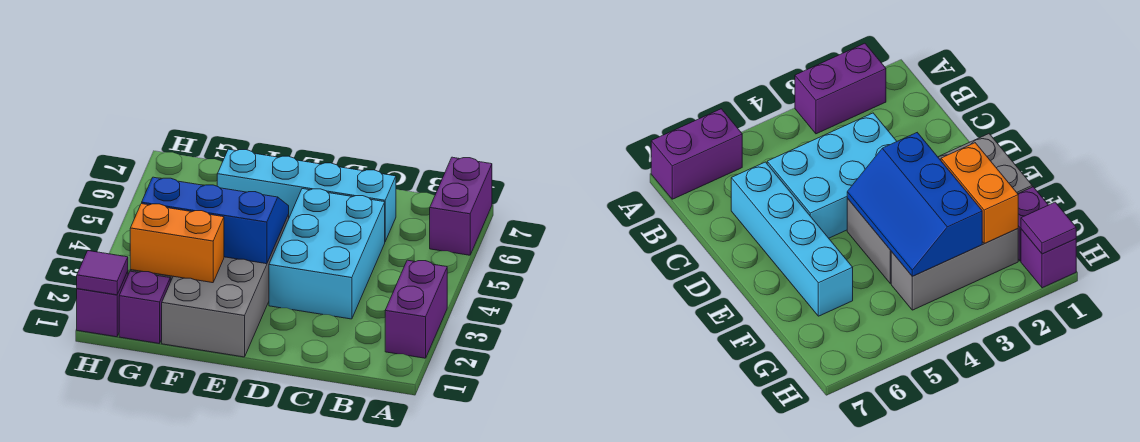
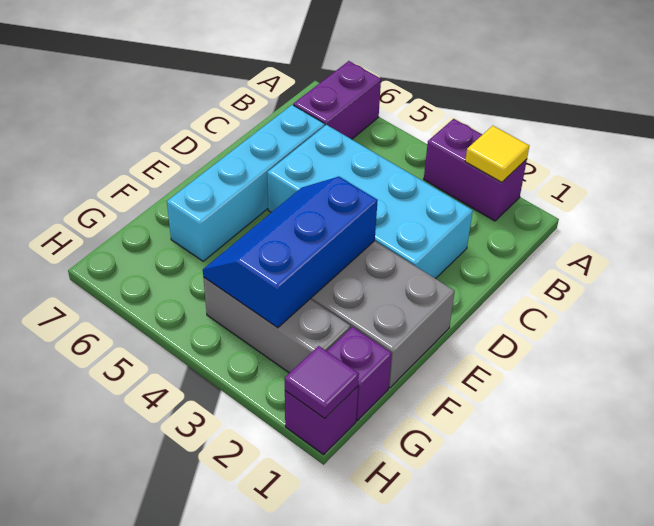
none -> yellow 1x1 tile [465,126,529,182]
purple 1x2 brick [430,157,492,255] -> purple 1x2 brick turned to [293,61,381,139]
cyan 2x3 brick [269,189,385,319] -> cyan 2x4 brick [267,125,473,279]
orange 1x2 brick [130,204,224,283] -> none

